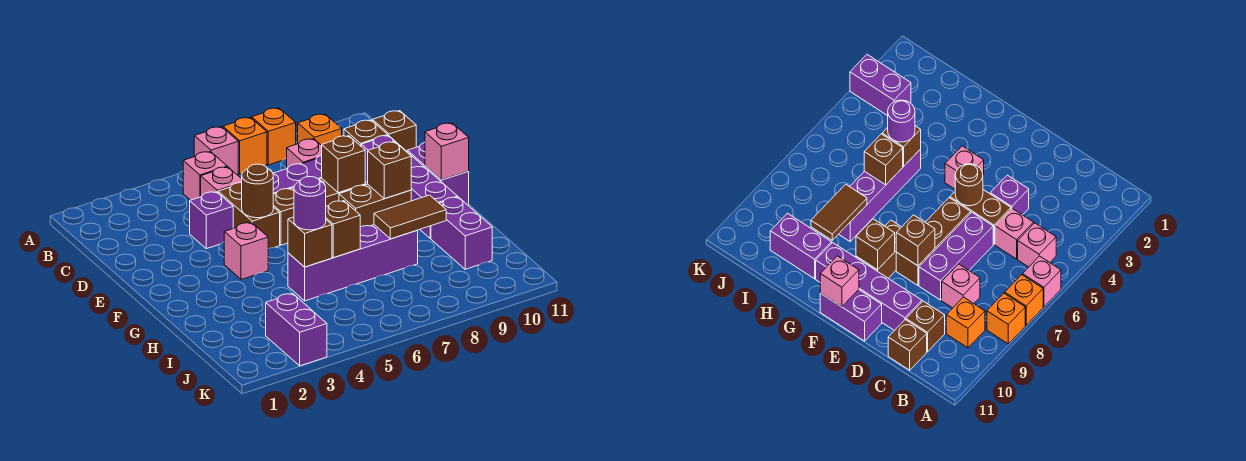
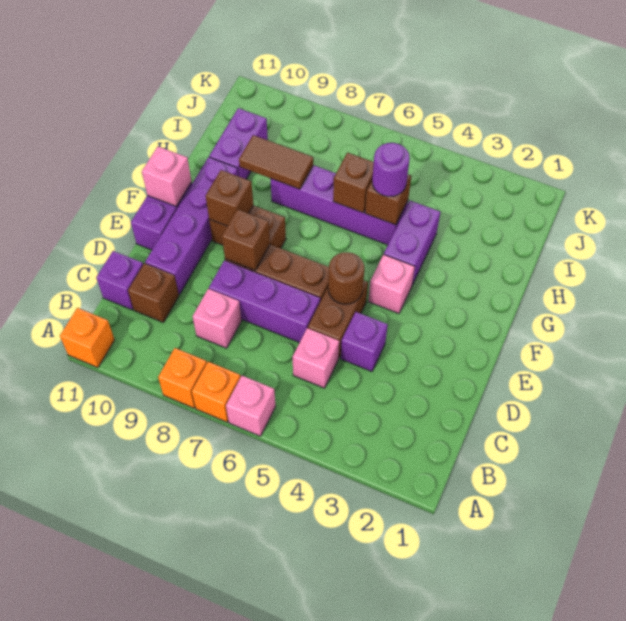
pink 1x1 brick [183,152,227,200] -> none
orange 1x1 brick [298,114,342,145] -> orange 1x1 brick moved to [60,308,115,368]
brown 1x1 brick [373,111,416,151] -> purple 1x1 brick [96,251,143,310]
purple 1x2 brick [266,294,327,366] -> purple 1x2 brick moved to [384,201,440,285]

